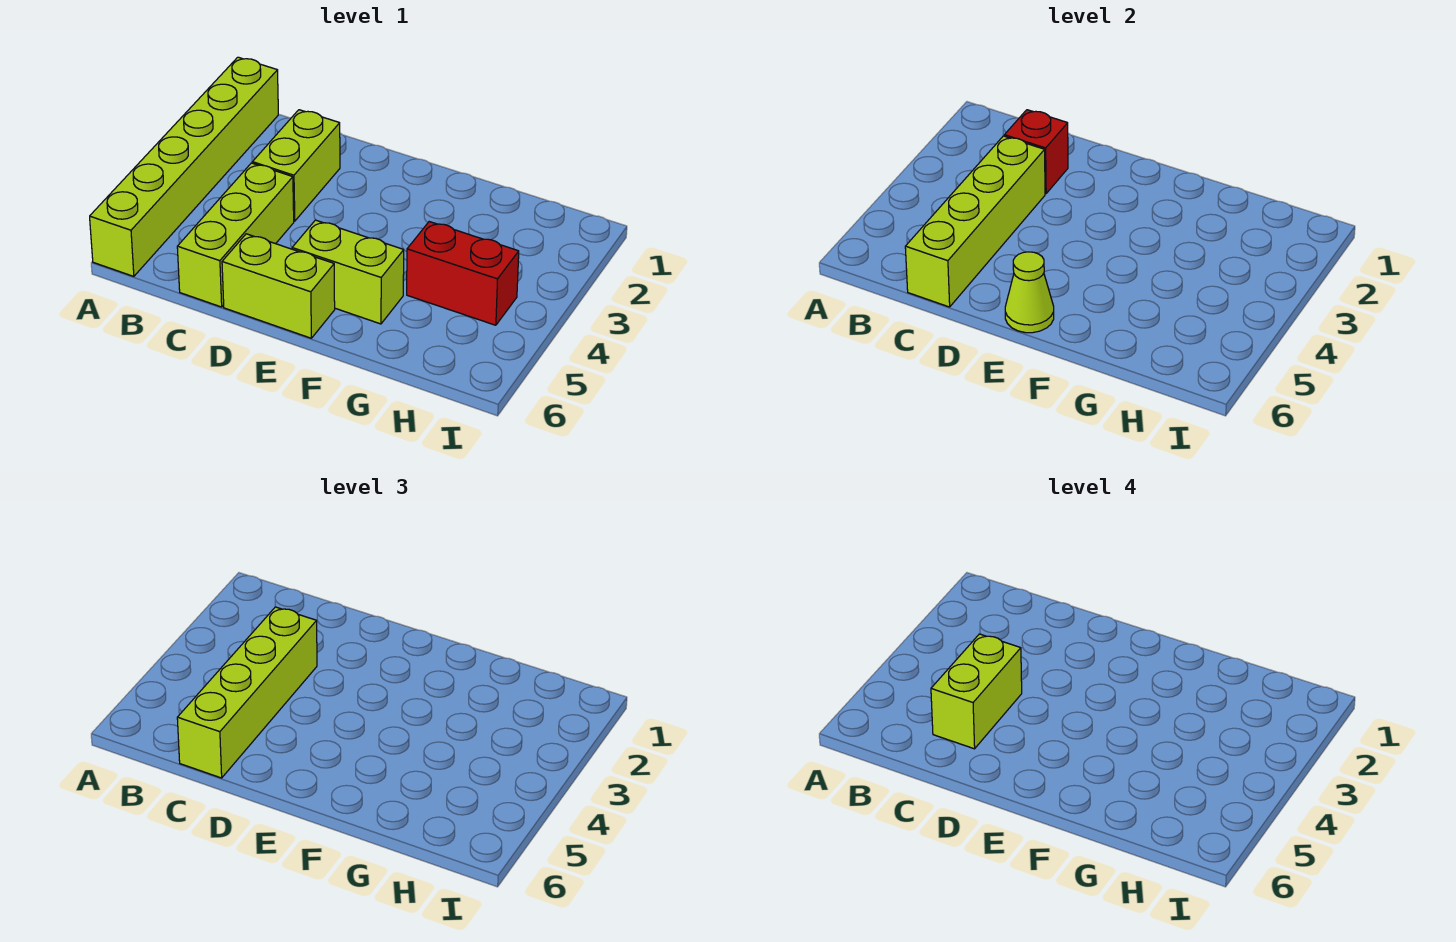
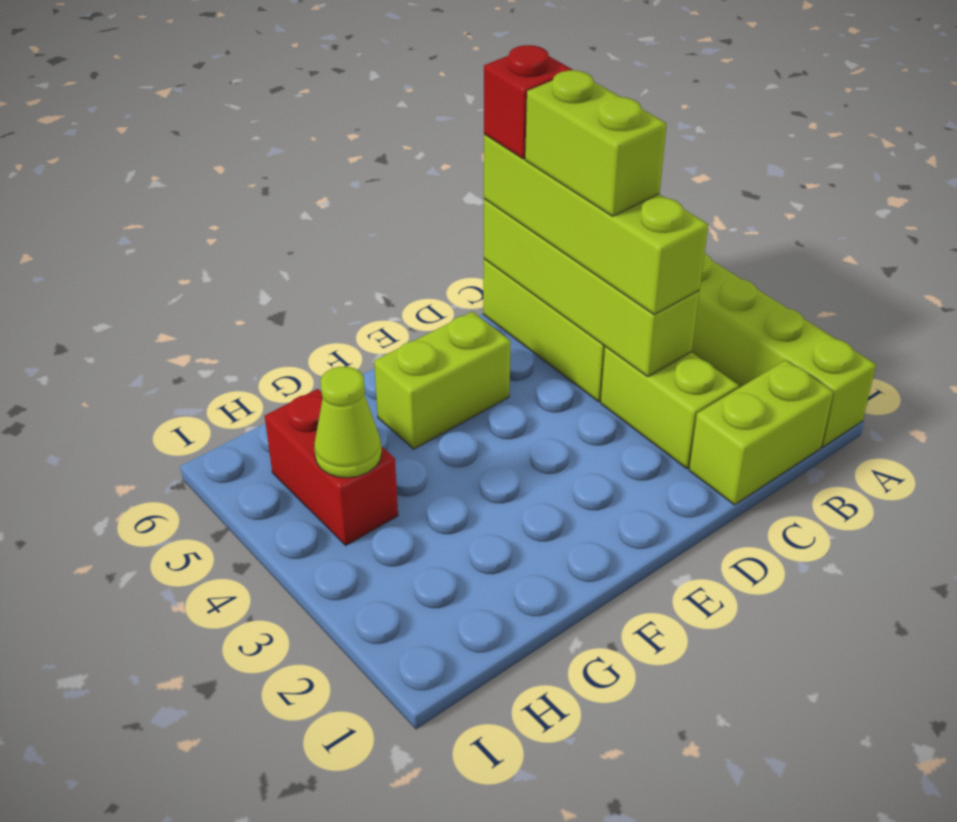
red 1x1 brick [1004,110,1068,194] -> red 1x1 brick moved to [484,45,572,159]
lime 1x2 brick [222,234,335,338] -> lime 1x2 brick moved to [689,360,833,505]
lime 1x1 cone [1005,252,1054,333] -> lime 1x1 cone moved to [314,367,382,478]
red 1x2 brick [407,222,519,325] -> red 1x2 brick turned to [265,389,398,545]

